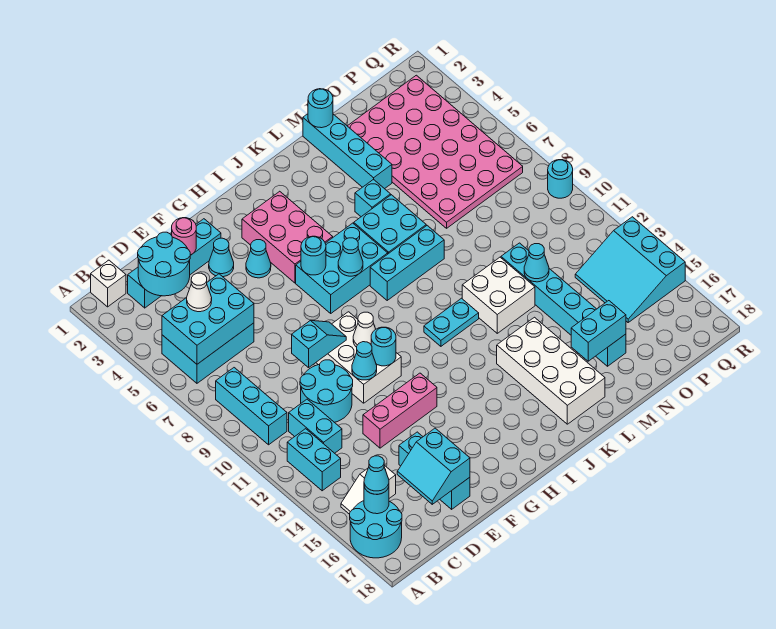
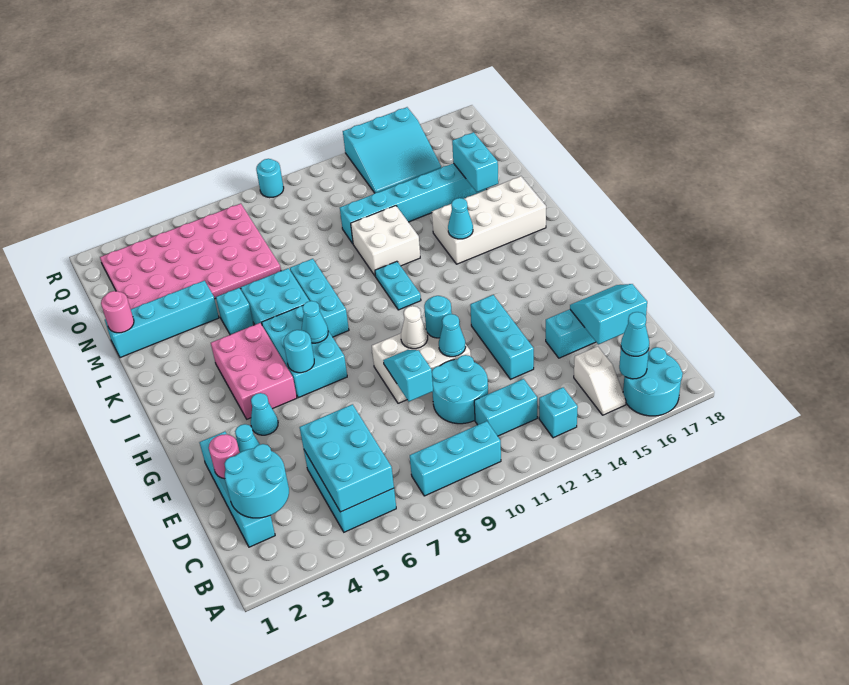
white 1x1 brick [91,260,126,307] -> none
cyan 1x2 brick [287,429,341,491] -> cyan 1x1 brick [539,387,578,438]
white 1x1 cone [187,273,212,312] -> none
cyan 2x2 slope [397,428,470,504] -> cyan 2x2 slope turned to [570,284,647,344]
pink 1x3 brick [363,373,437,448] -> cyan 1x3 brick [470,295,534,379]
pink 2x3 brick [242,191,333,283] -> pink 2x3 brick turned to [211,323,297,419]
cyan 1x1 round brick [308,89,333,128] -> pink 1x1 round brick [101,291,134,333]
cyan 1x1 cone [524,244,549,282] -> cyan 1x1 cone moved to [448,198,473,239]

